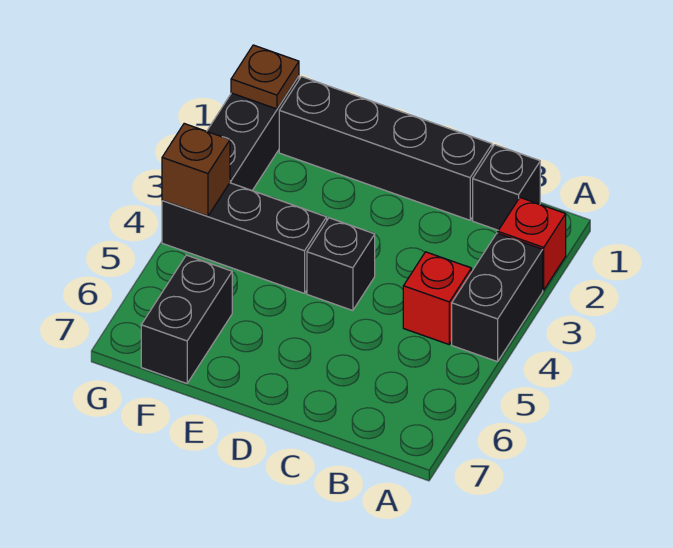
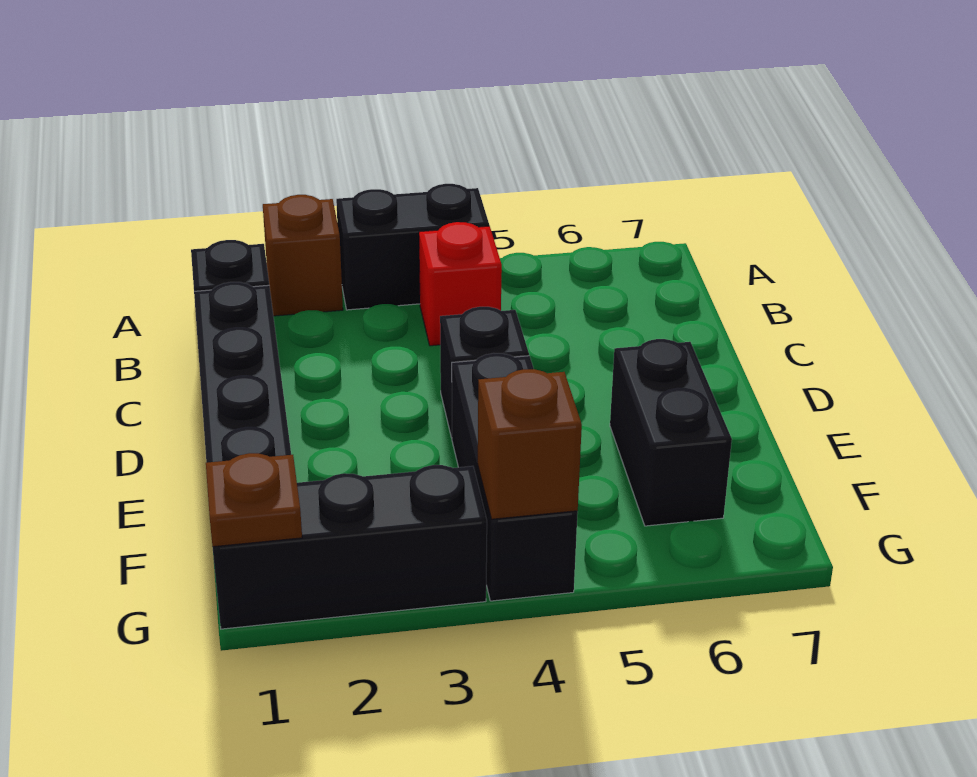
red 1x1 brick [498,198,566,290] -> brown 1x1 brick [263,195,343,316]
black 1x2 brick [141,255,232,384] -> black 1x2 brick turned to [610,339,732,526]

